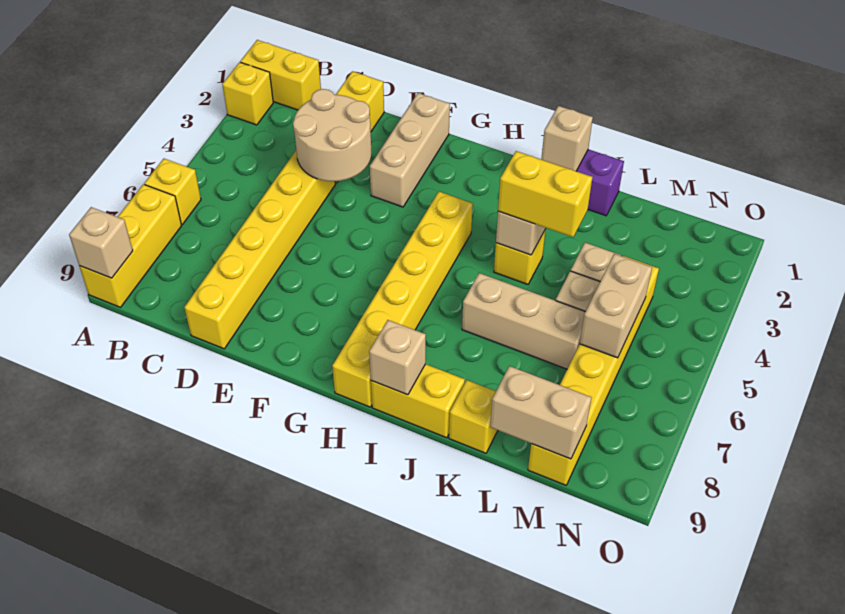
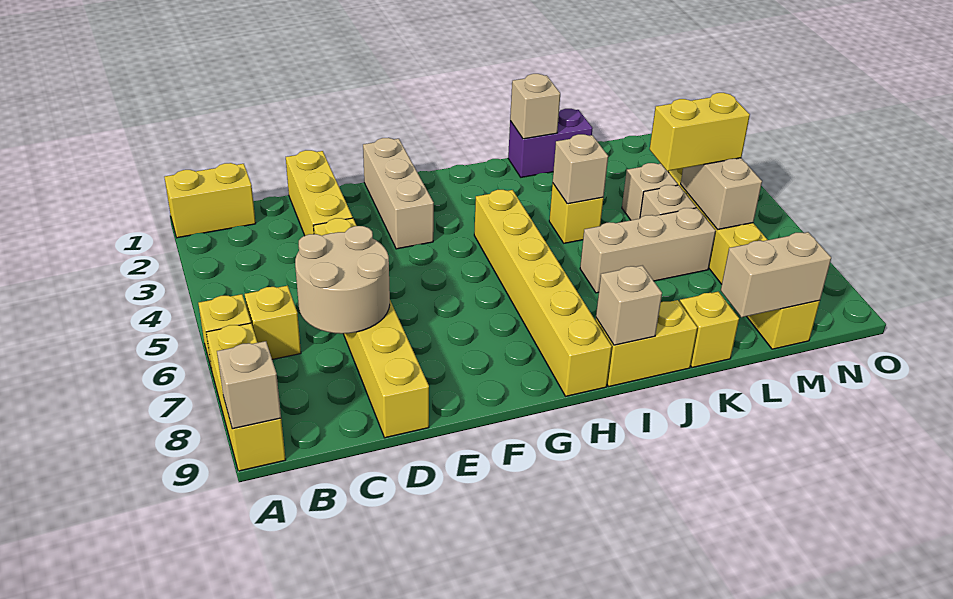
yellow 1x1 brick [222,62,273,125] -> yellow 1x1 brick moved to [245,286,301,359]
tan 2x2 round brick [293,89,371,181] -> tan 2x2 round brick moved to [295,226,390,334]
yellow 1x2 brick [498,151,592,237] -> yellow 1x2 brick moved to [650,93,750,171]

